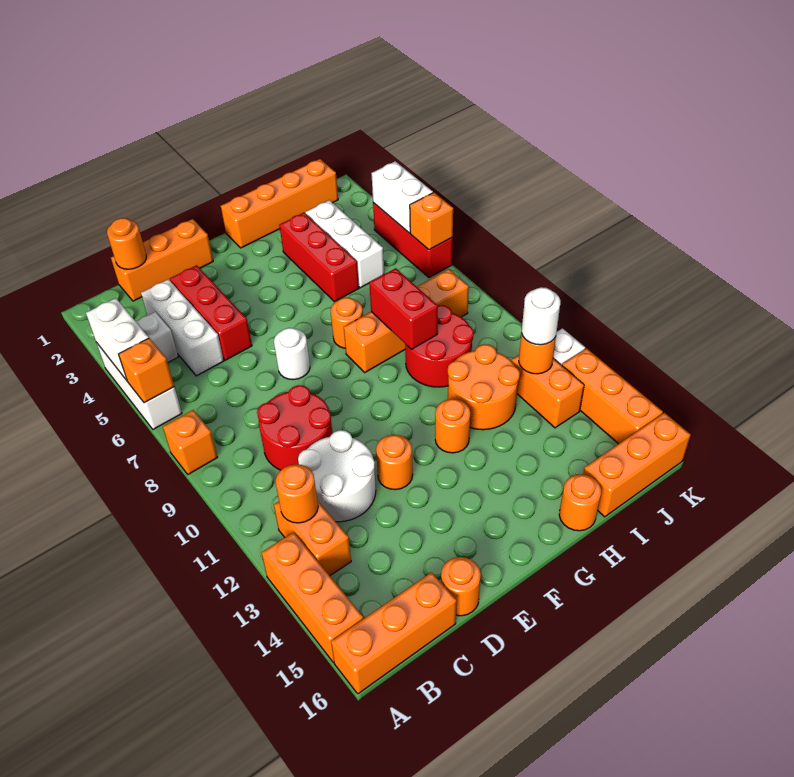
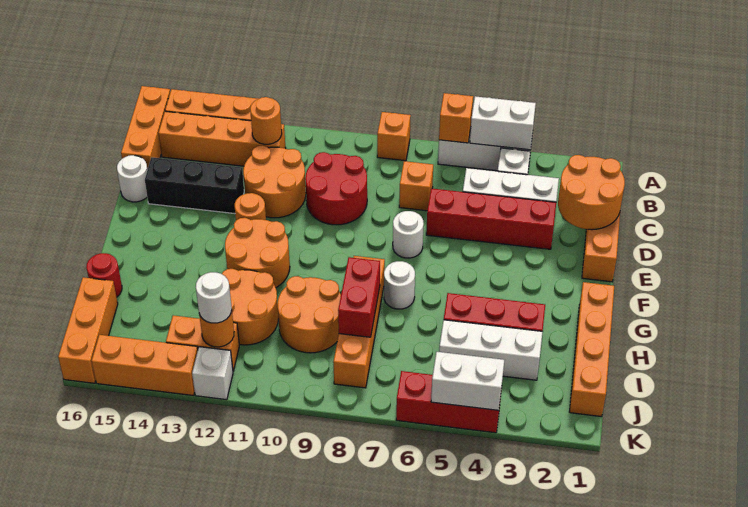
orange 1x2 brick [274,502,351,576] -> orange 1x4 brick [158,111,286,166]
orange 1x1 round brick [107,218,146,269] -> orange 2x2 round brick [558,155,625,230]
white 2x2 round brick [298,430,376,522] -> orange 2x2 round brick [243,145,306,218]
red 1x3 brick [170,265,252,360] -> red 1x4 brick [426,188,556,249]
none -> black 1x3 brick [145,157,244,214]
orange 1x1 round brick [441,557,481,616] -> white 1x1 round brick [117,155,148,202]
orange 1x1 round brick [331,298,363,348] -> white 1x1 round brick [384,261,415,309]
orange 1x1 round brick [435,399,470,453] -> orange 2x2 round brick [225,218,290,287]
red 1x2 brick [369,268,438,350] -> red 1x2 brick turned to [338,257,380,337]
red 2x2 round brick [405,305,473,387] -> orange 2x2 round brick [277,276,341,353]
orange 1x1 round brick [559,474,601,531] -> red 1x1 round brick [86,253,122,297]
orange 1x1 brick [410,193,453,250] -> orange 1x1 brick moved to [399,161,433,211]

